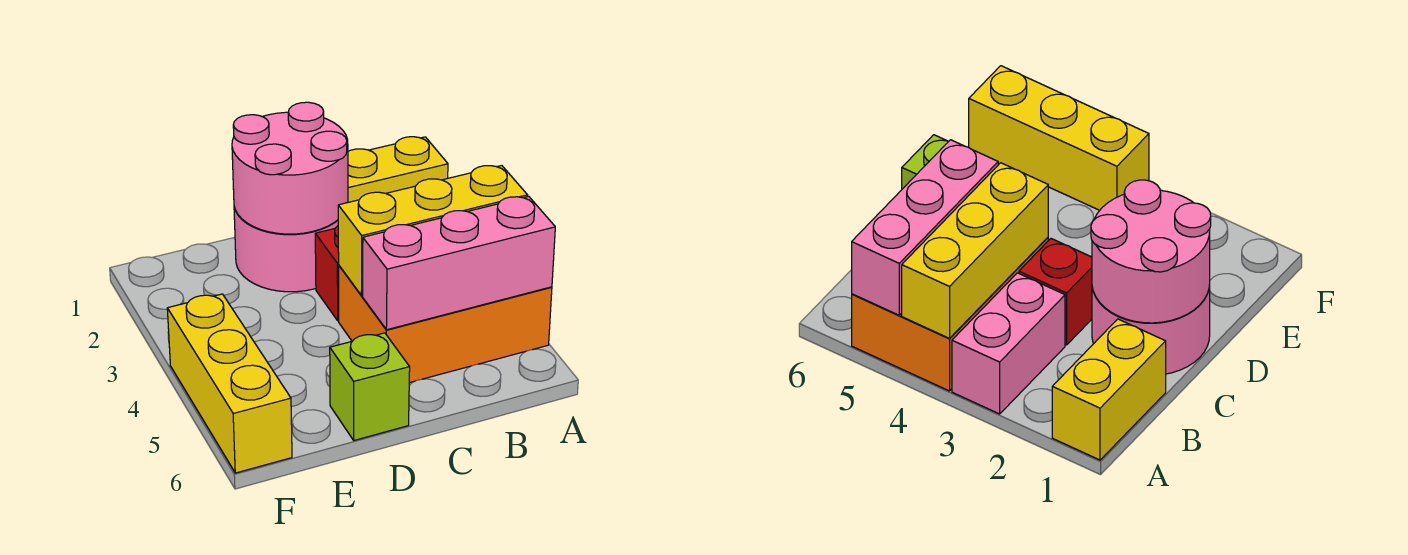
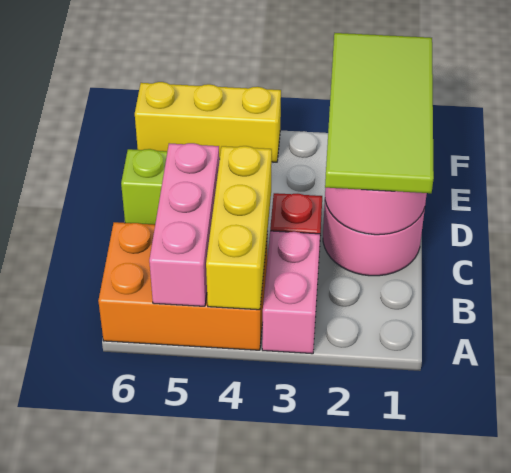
yellow 1x2 brick [348,137,448,202] -> none
orange 2x3 brick [339,266,552,383] -> orange 2x3 brick turned to [98,222,268,350]
none -> lime 2x4 tile [325,33,434,193]

